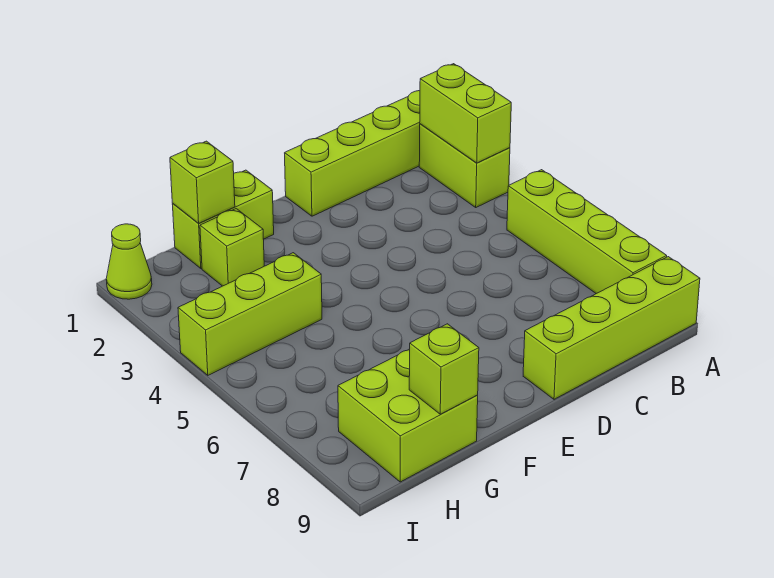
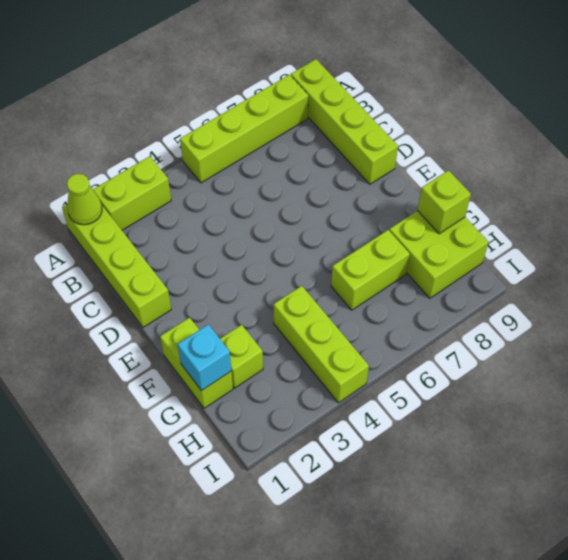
lime 1x2 brick [420,64,511,163] -> lime 1x2 brick moved to [331,230,410,310]
lime 1x1 brick [170,141,235,224] -> cyan 1x1 brick [178,324,231,391]
lime 1x1 cone [106,224,152,299] -> lime 1x1 cone moved to [67,174,102,225]

